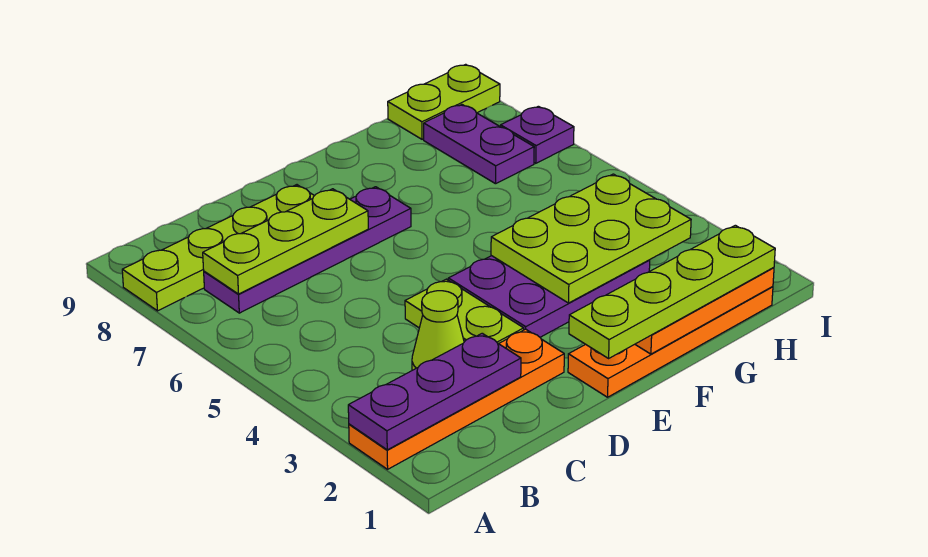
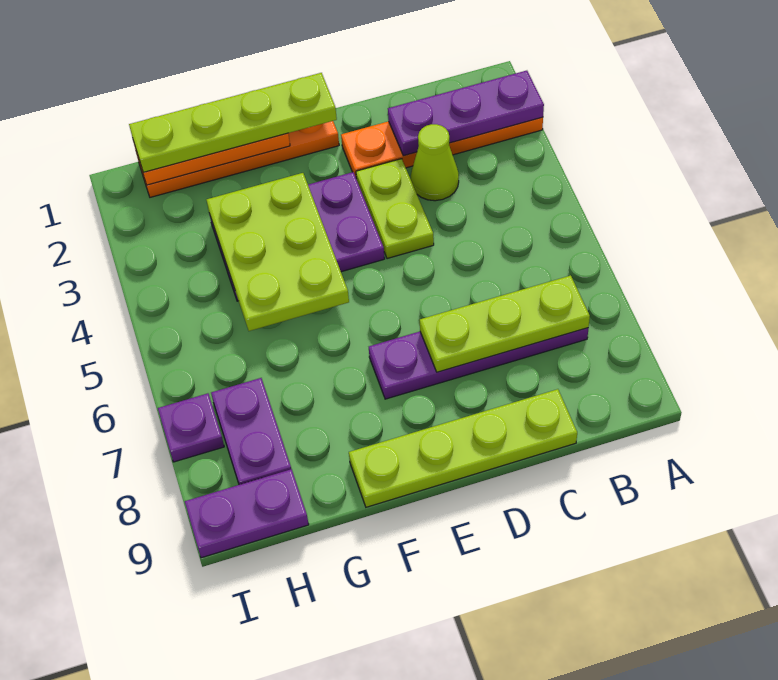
lime 1x4 plate [122,185,314,311] -> lime 1x4 plate moved to [349,389,577,507]
lime 2x3 plate [491,174,691,303] -> lime 2x3 plate turned to [207,173,349,331]
lime 1x2 plate [388,64,500,139] -> purple 1x2 plate [185,469,309,558]

